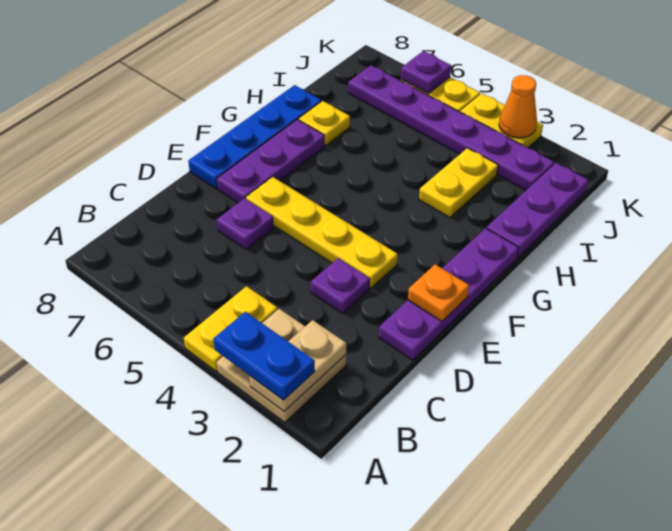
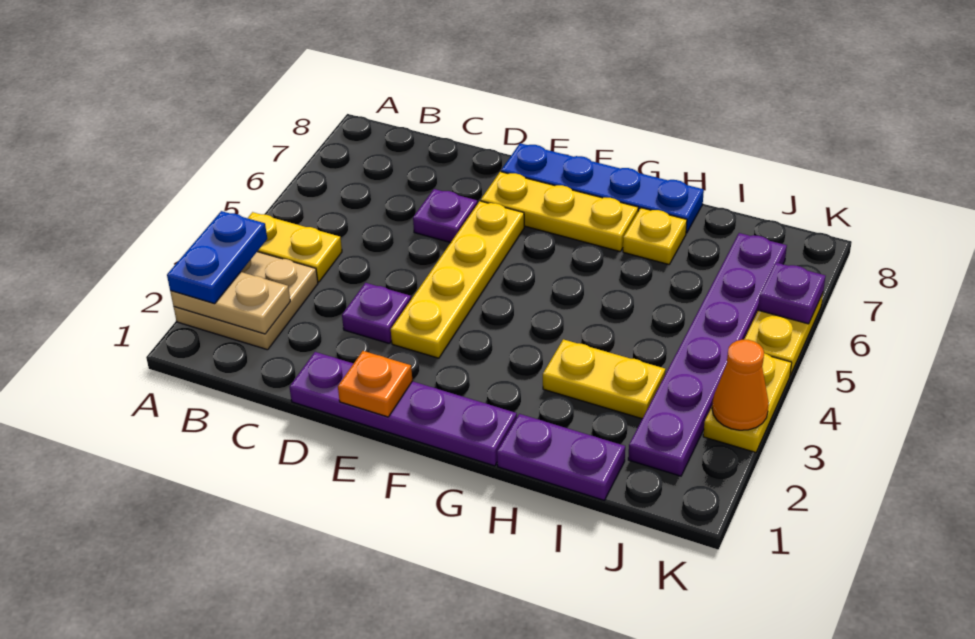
purple 1x3 plate [217,120,325,203] -> yellow 1x3 plate [481,172,638,251]
purple 1x3 plate [487,163,589,257] -> purple 1x2 plate [497,414,625,500]

